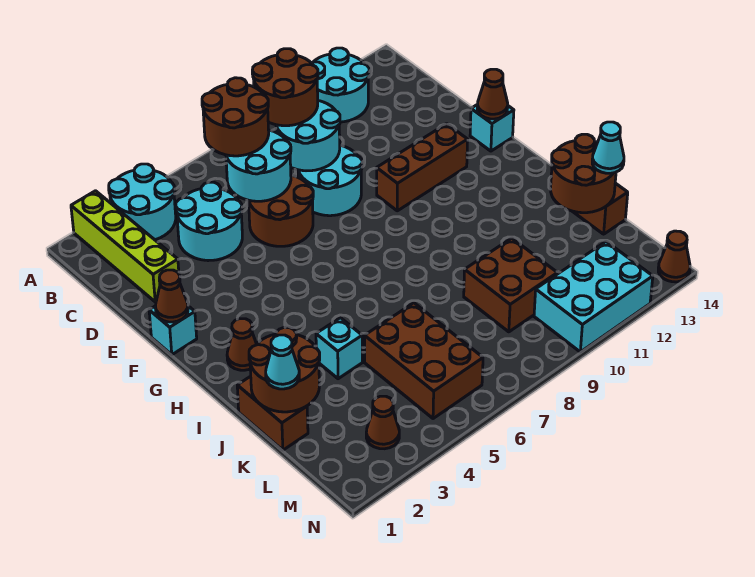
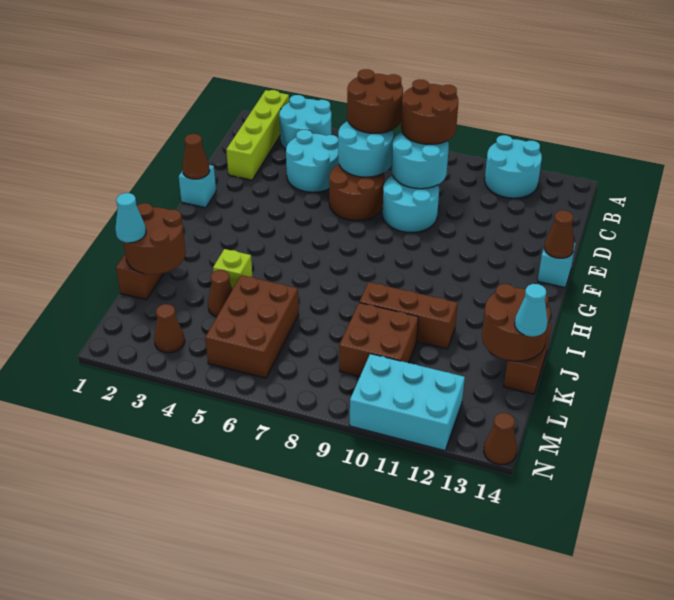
brown 1x3 brick [377,124,468,211] -> brown 1x3 brick moved to [359,282,458,349]
brown 1x1 cone [227,319,256,370] -> brown 1x1 cone moved to [208,270,233,317]
cyan 1x1 brick [316,318,362,379] -> lime 1x1 brick [213,249,252,289]

